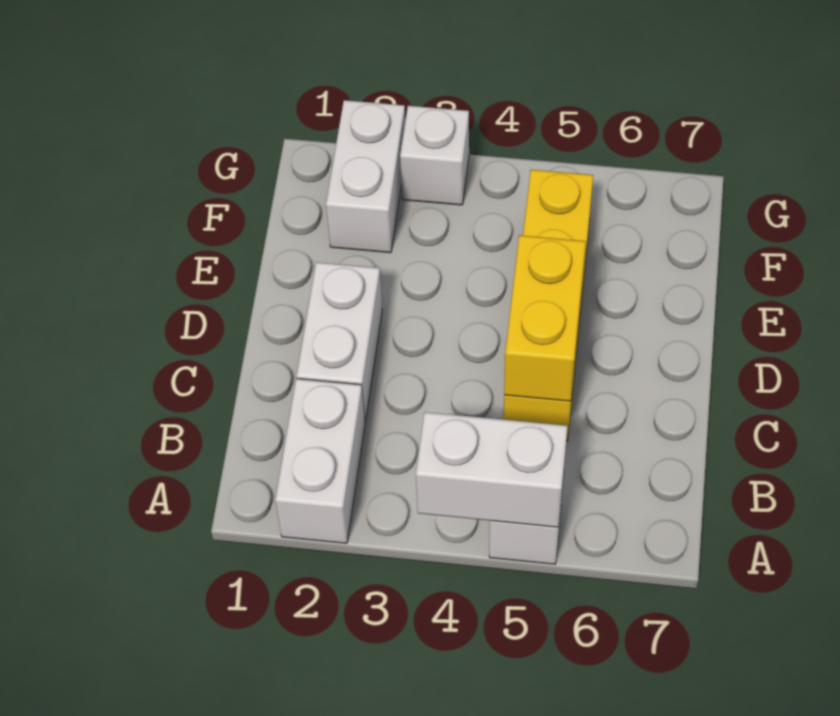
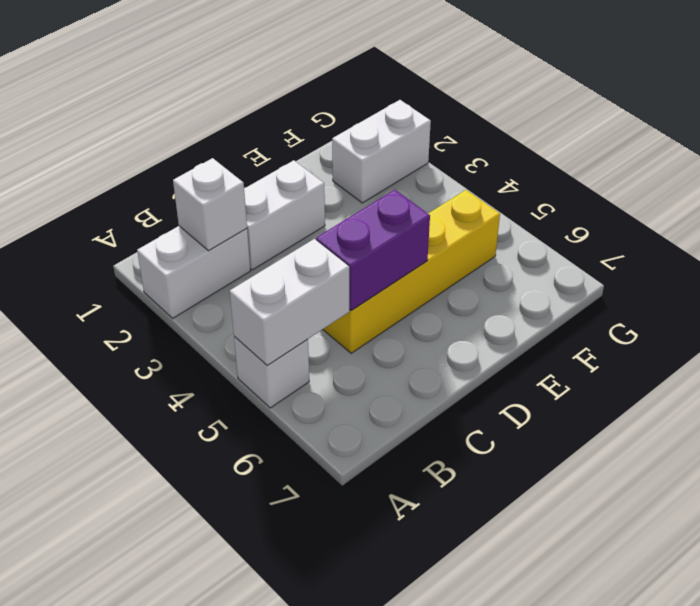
white 1x2 brick [416,412,567,527] -> white 1x2 brick turned to [230,239,349,366]
yellow 1x2 brick [504,235,586,401] -> purple 1x2 brick [316,190,430,311]
white 1x1 brick [400,106,469,205] -> white 1x1 brick moved to [173,158,247,251]

